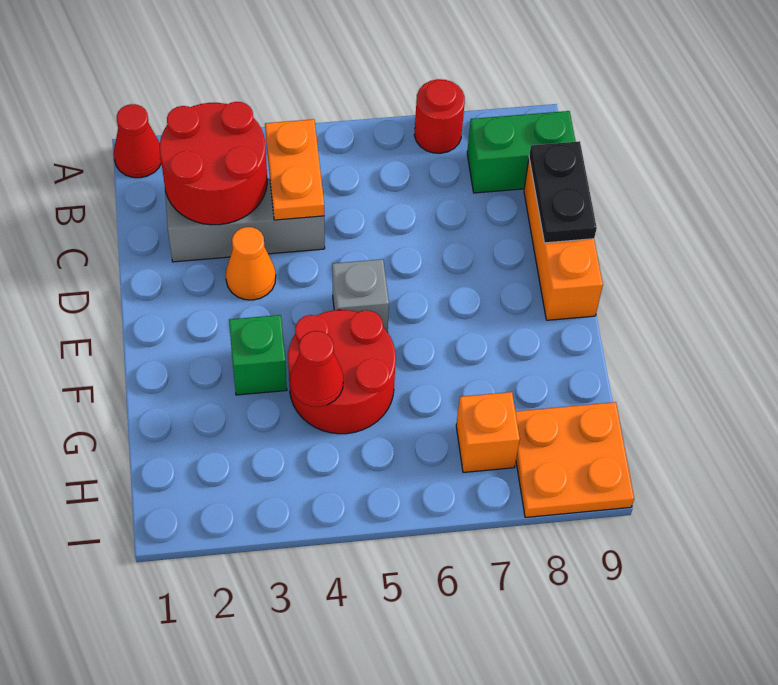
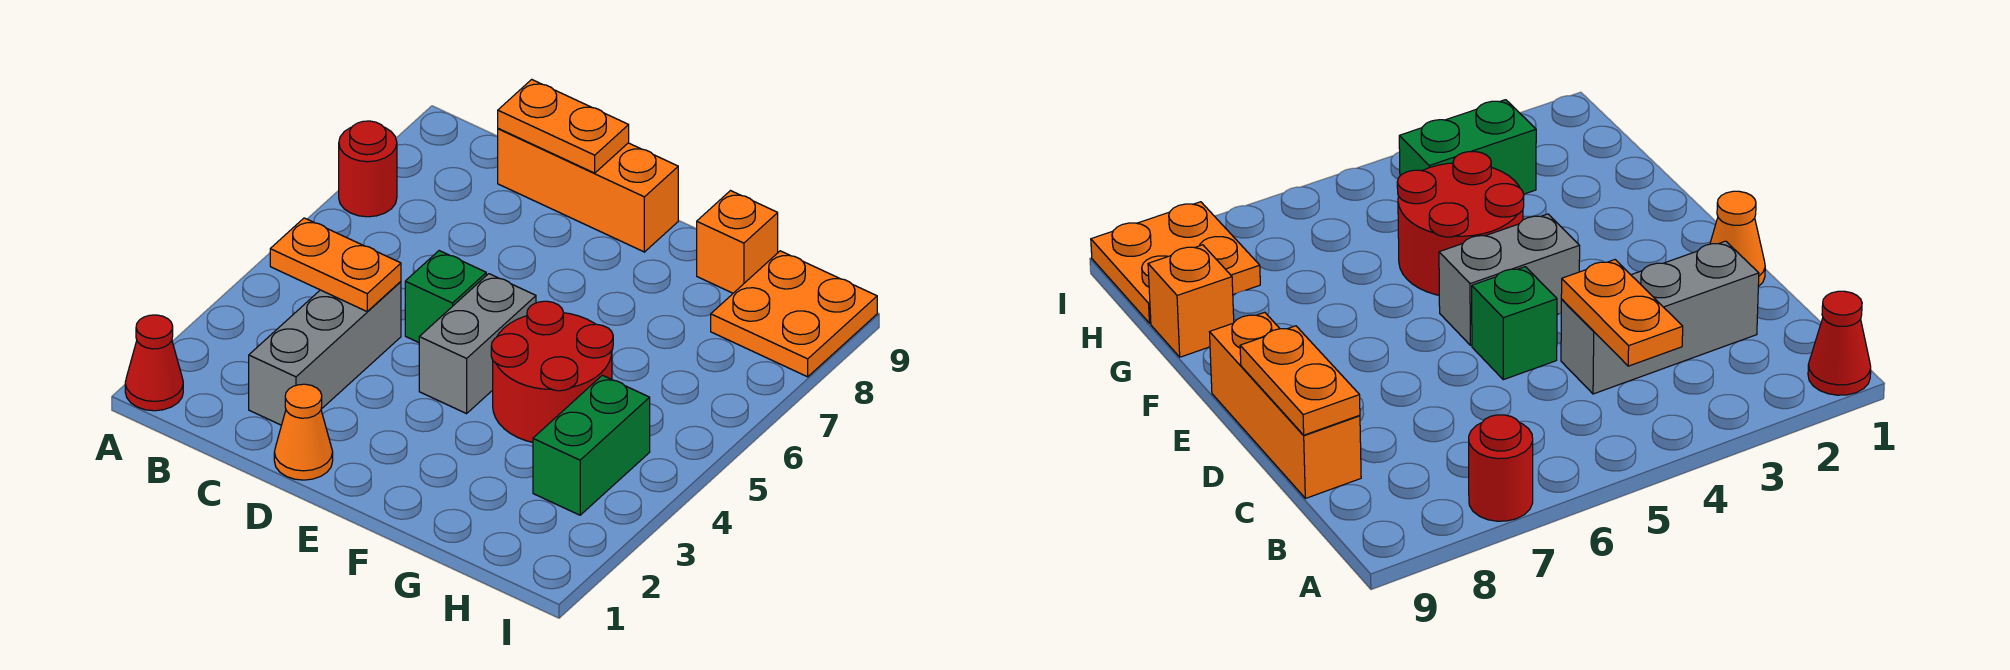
red 2x2 round brick [160,102,267,225] -> none
green 1x2 brick [467,111,576,193] -> green 1x2 brick moved to [533,375,650,515]
black 1x2 plate [529,141,597,243] -> orange 1x2 plate [498,79,629,173]
orange 1x1 cone [226,227,276,300] -> orange 1x1 cone moved to [274,384,333,480]
grey 1x1 brick [332,259,389,332] -> grey 1x2 brick [419,274,536,414]
green 1x1 brick [229,315,287,395] -> green 1x1 brick moved to [405,251,486,343]
red 1x1 cone [290,331,343,407] -> none
orange 1x1 brick [456,392,520,472] -> orange 1x1 brick moved to [697,191,778,293]

